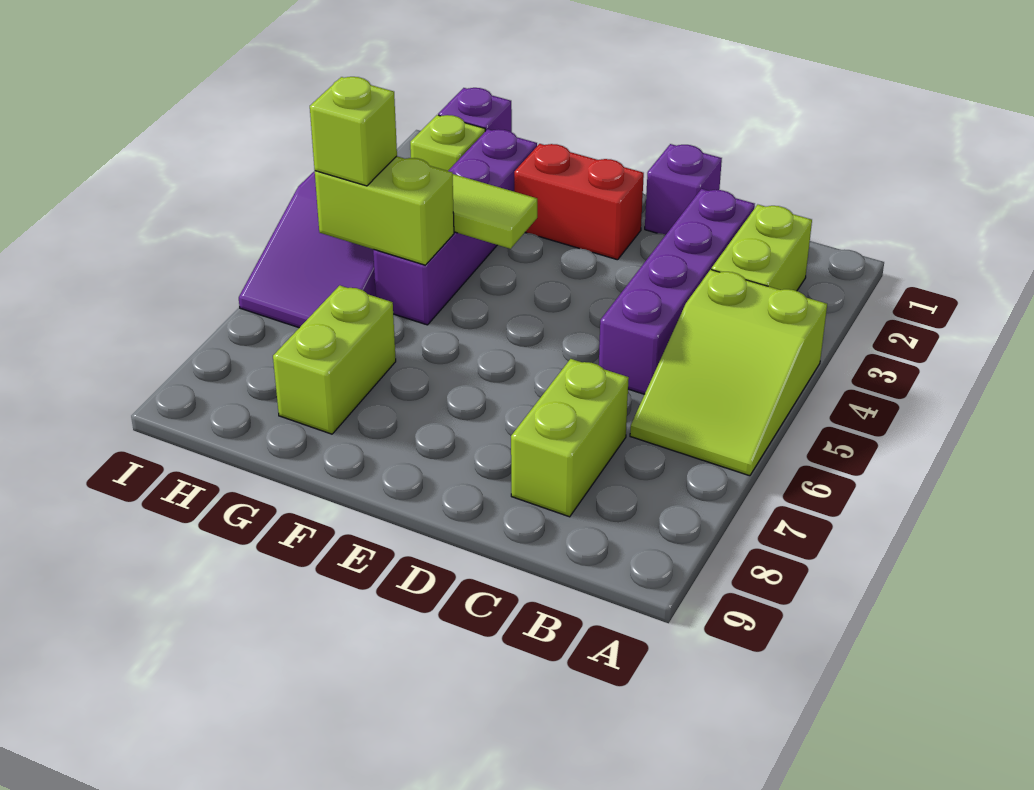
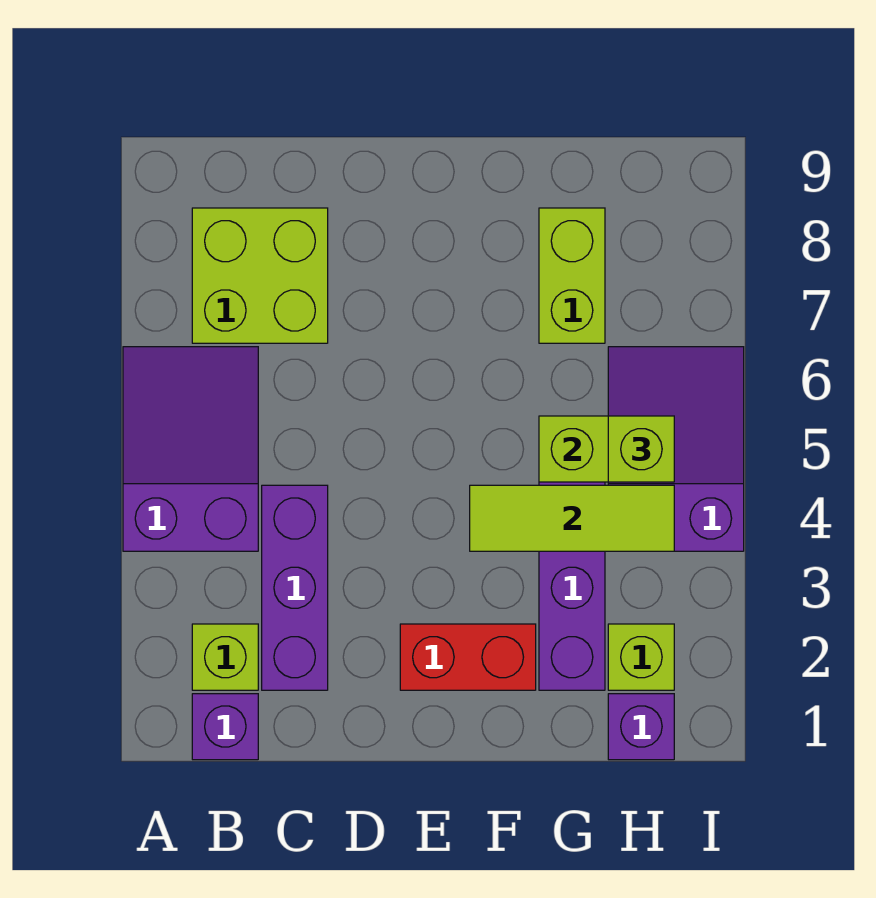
lime 2x3 slope [630,270,827,476] -> purple 2x3 slope [123,347,258,551]
lime 1x2 brick [711,205,812,291] -> lime 1x1 brick [192,624,258,690]
purple 1x4 brick [599,189,755,394] -> purple 1x3 brick [262,485,328,690]
lime 1x2 brick [511,359,629,517] -> lime 2x2 brick [192,208,328,343]
purple 1x1 brick [645,144,722,235] -> purple 1x1 brick moved to [192,694,258,760]

